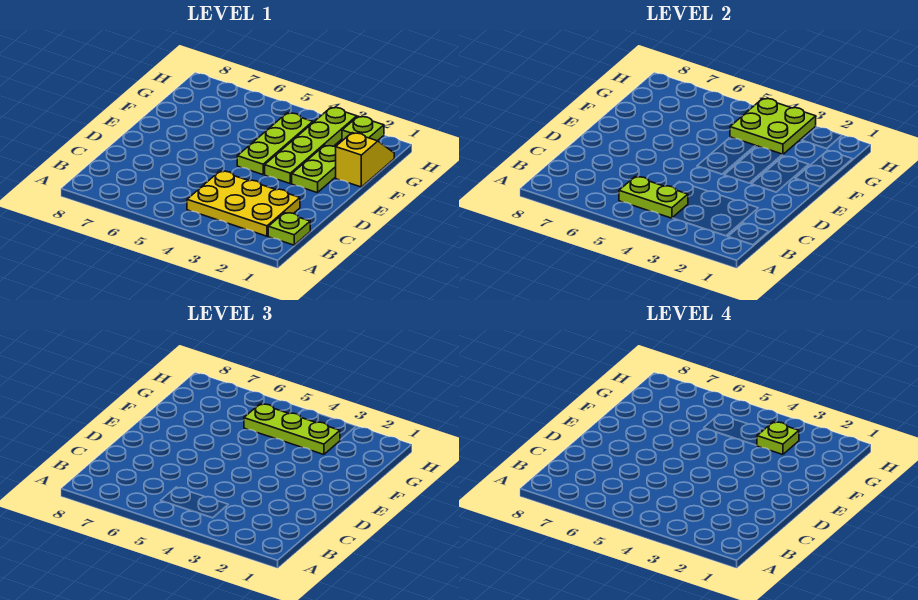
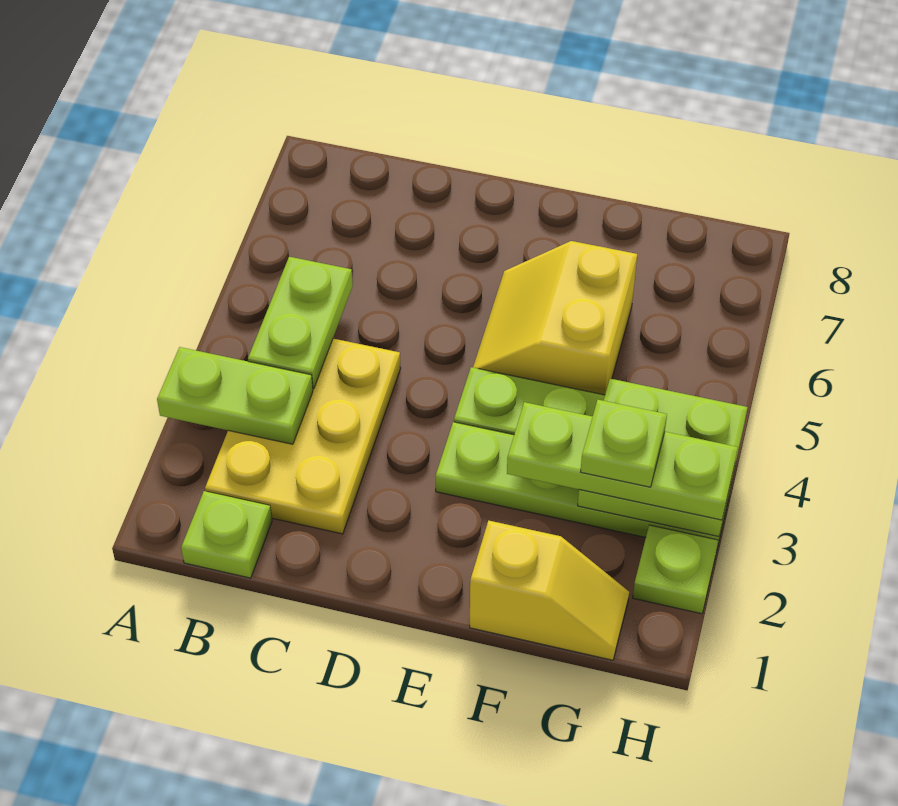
lime 1x2 plate [292,145,336,193] -> lime 1x2 plate moved to [157,347,313,444]
none -> yellow 2x2 slope [473,241,637,395]
lime 1x3 plate [244,404,340,455] -> lime 1x3 plate turned to [507,402,738,520]

